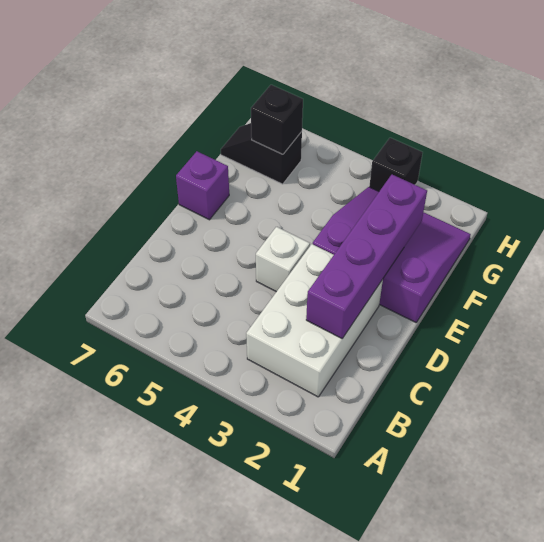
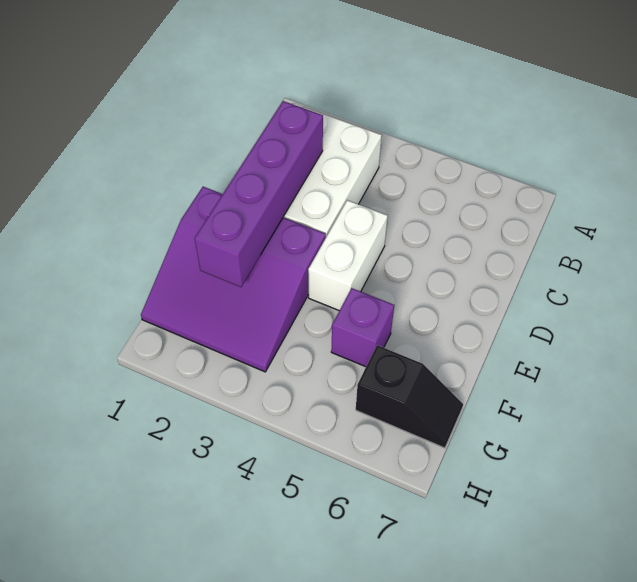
white 1x1 brick [256,227,310,292] -> white 1x2 brick [308,200,388,311]
purple 1x1 brick [176,151,229,220] -> purple 1x1 brick moved to [331,288,394,367]
black 1x1 brick [251,85,303,154] -> none
black 1x1 brick [369,138,423,191] -> none

